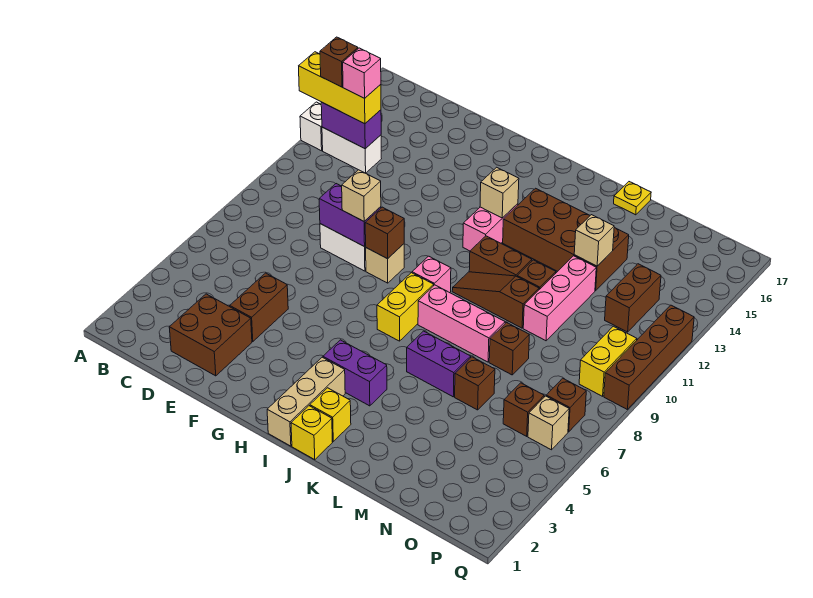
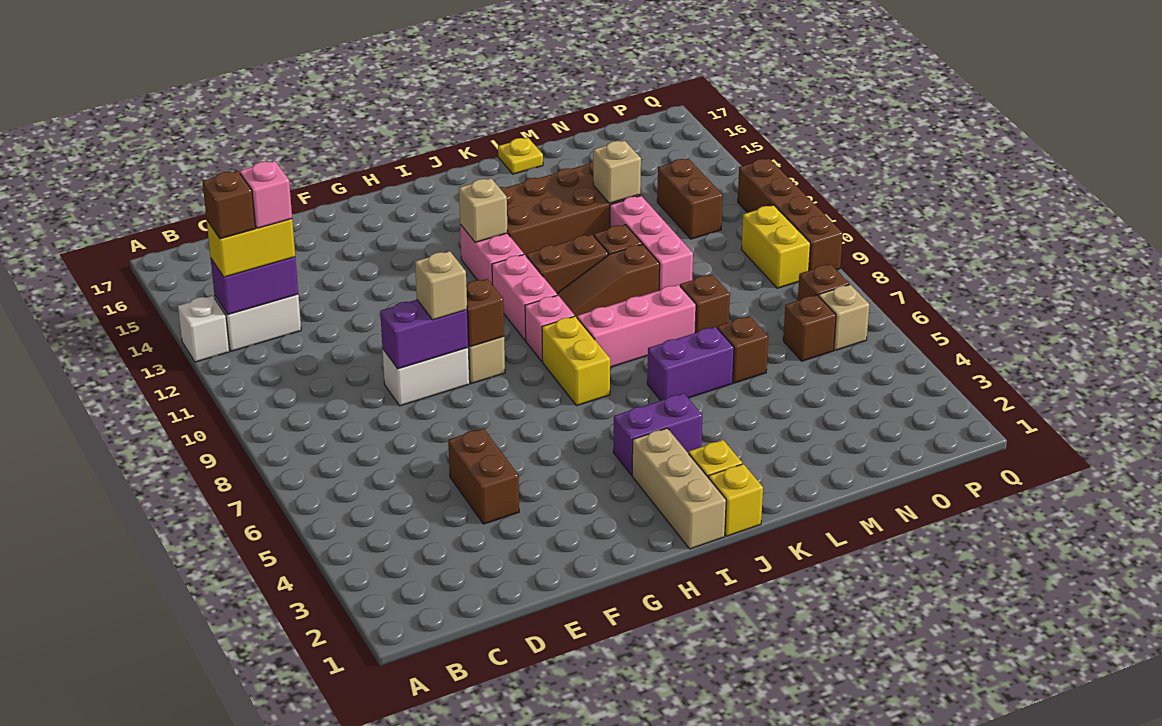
yellow 1x3 brick [299,52,381,124] -> yellow 1x2 brick [207,219,295,277]
brown 2x2 brick [169,294,252,376] -> none
none -> pink 1x2 brick [492,254,557,340]

